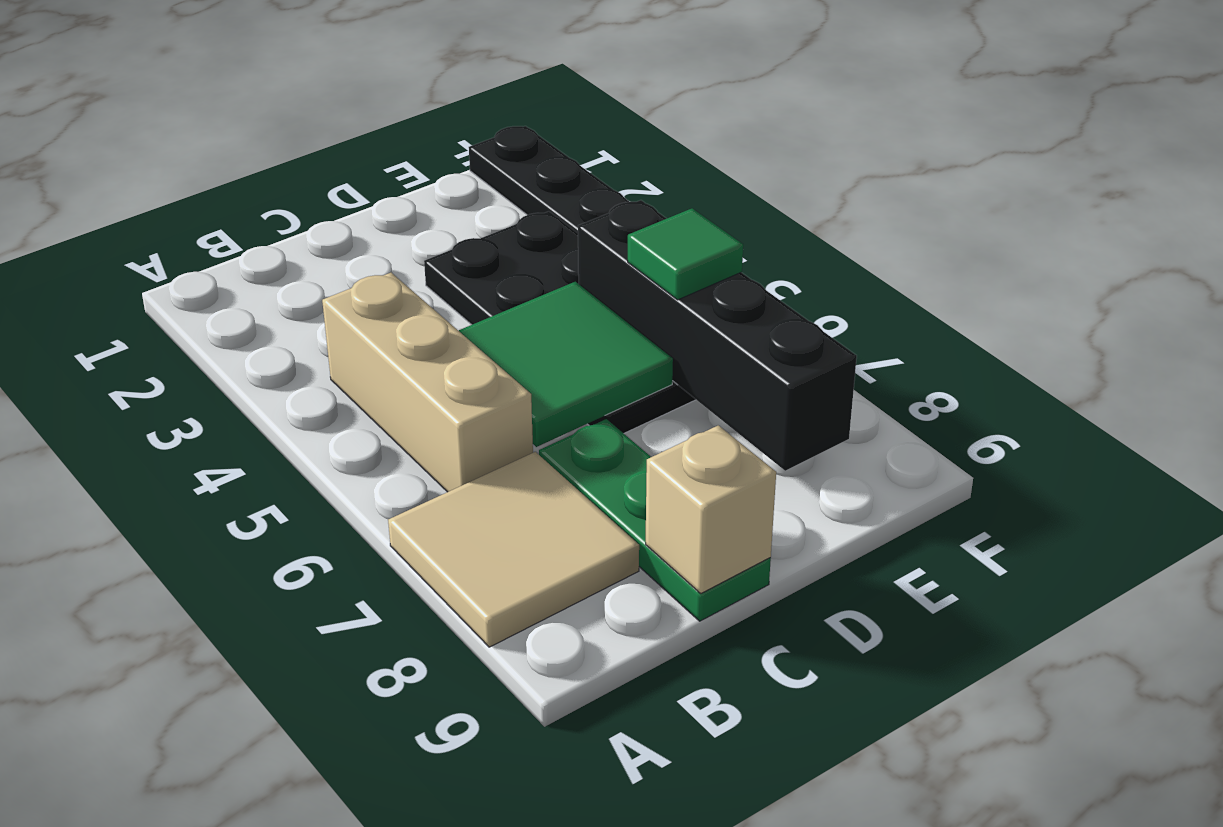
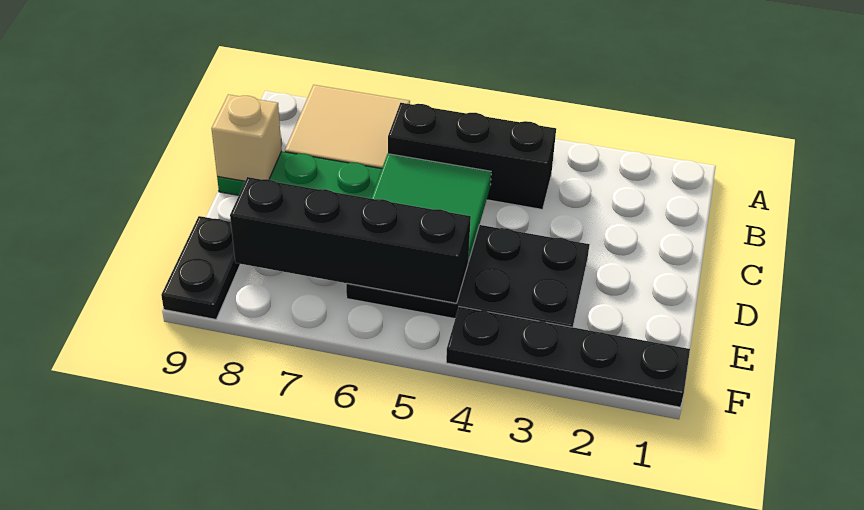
tan 1x3 brick [322,273,533,492] -> black 1x3 brick [388,103,556,209]
green 1x1 tile [628,208,743,300] -> none
none -> black 1x2 plate [161,216,240,319]

